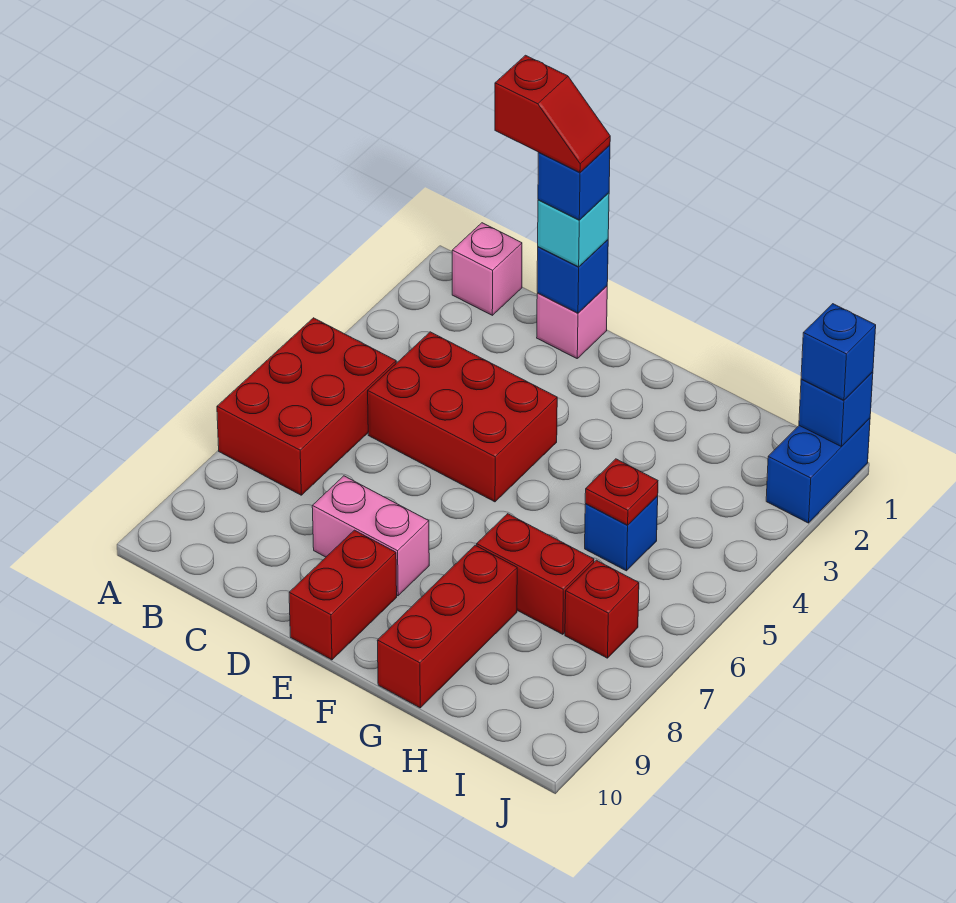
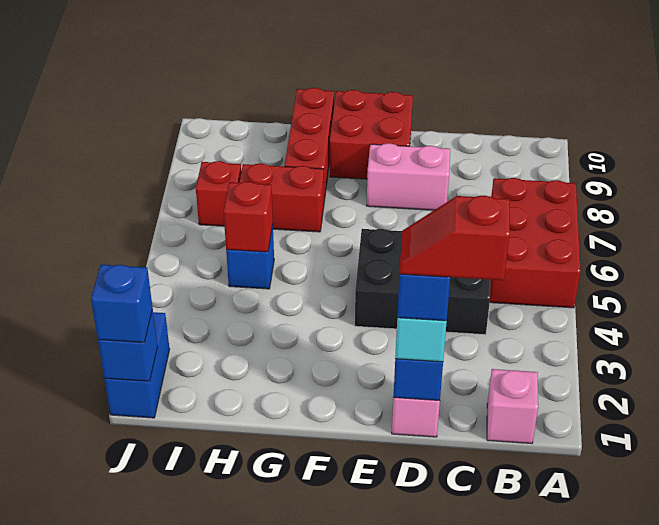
red 2x3 brick [368,332,557,502] -> black 2x3 brick [355,229,490,335]
red 1x2 brick [289,530,397,660] -> red 2x2 brick [330,90,413,179]
red 1x1 plate [585,459,658,525] -> red 1x1 brick [223,182,273,252]

